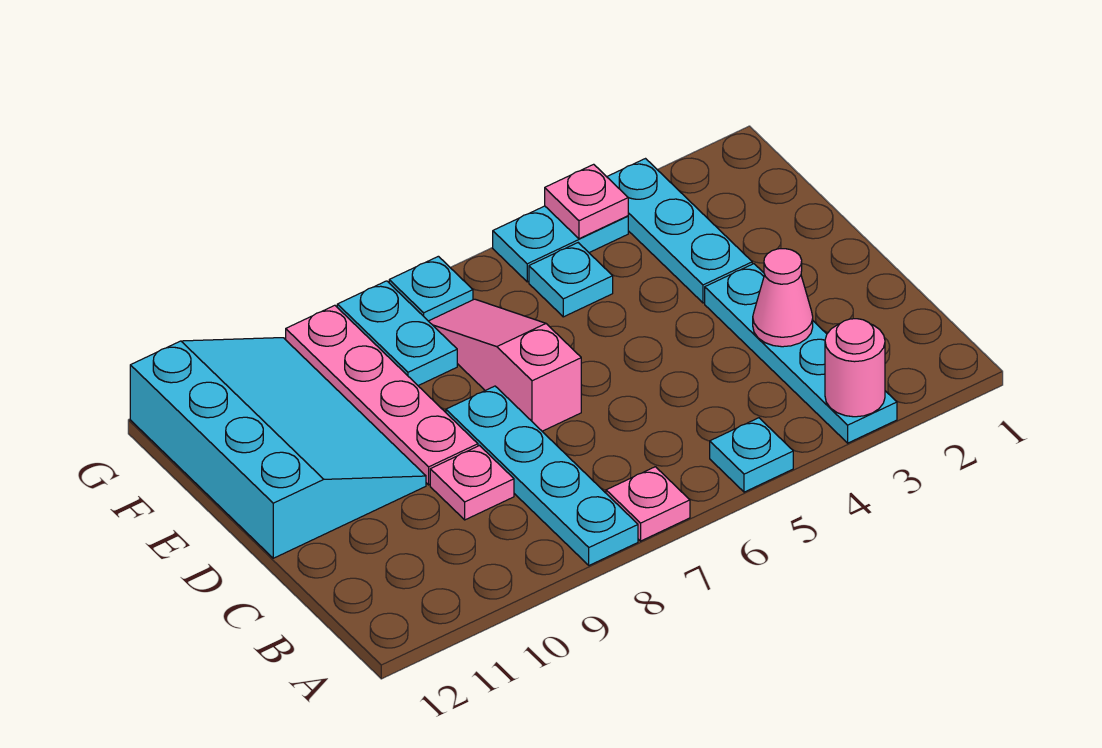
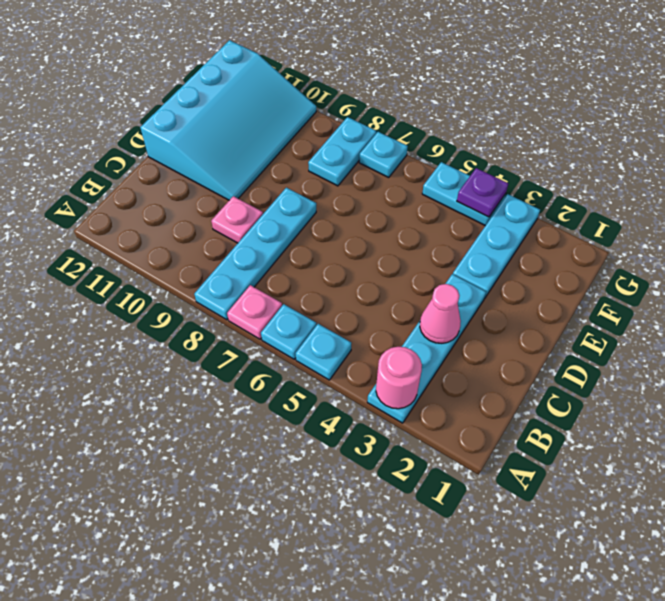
pink 1x3 slope [429,299,581,431] -> none
pink 1x4 plate [286,305,478,485] -> none
cyan 1x1 plate [529,243,613,317] -> cyan 1x1 plate moved to [261,304,316,359]
pink 1x1 plate [545,164,628,239] -> purple 1x1 plate [457,168,508,217]

